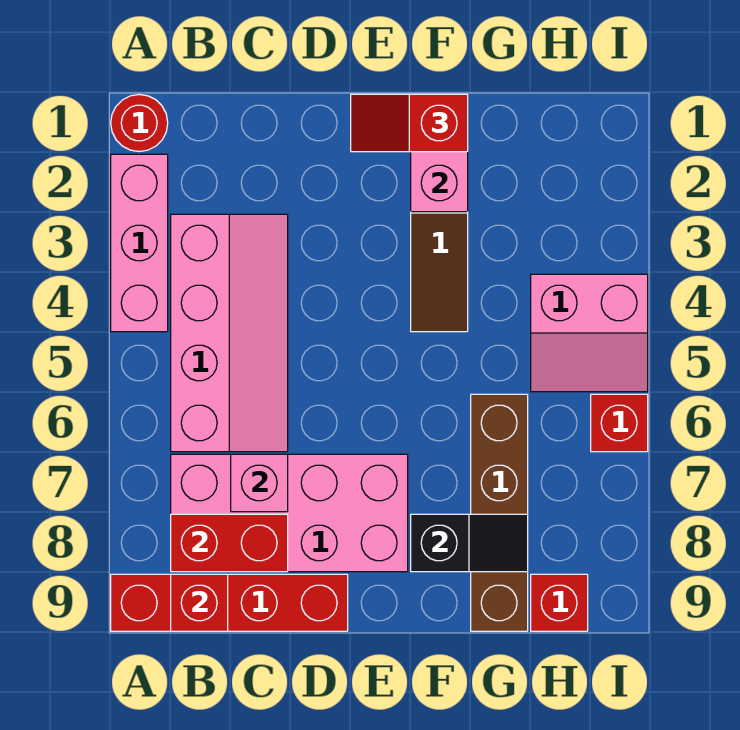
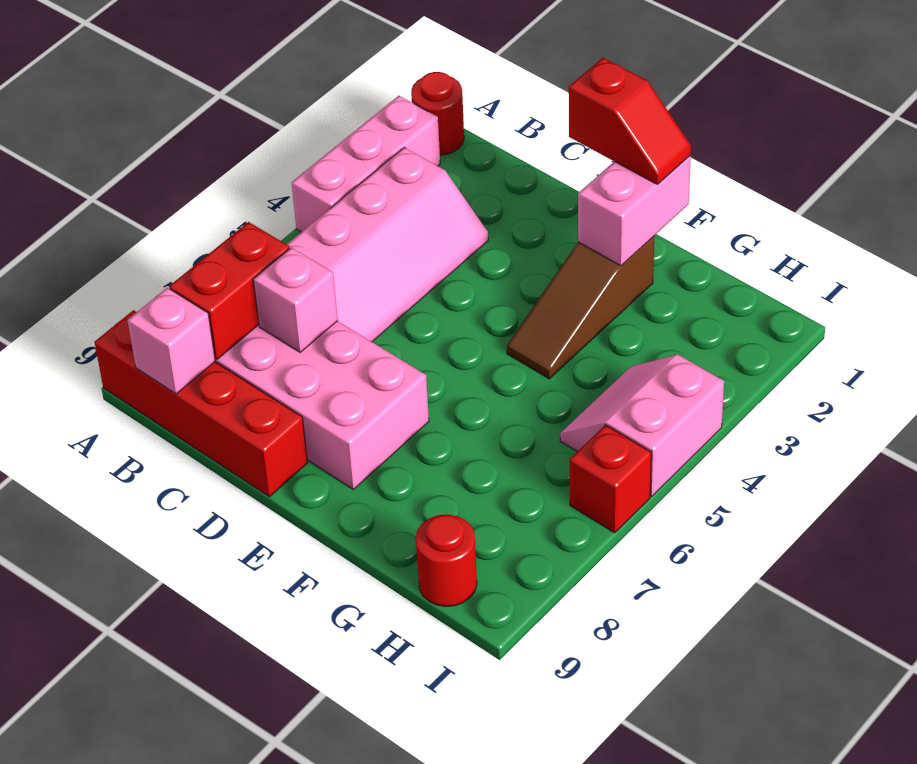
red 1x2 brick [171,514,288,572] -> red 1x2 brick turned to [169,222,290,359]
red 1x1 brick [171,574,228,631] -> pink 1x1 brick [127,288,215,394]
red 1x2 slope [351,94,468,152] -> red 1x2 slope turned to [569,58,691,184]
black 1x2 slope [411,514,528,572] -> none
brown 1x4 brick [471,394,528,631] -> none
pink 2x2 slope [531,274,648,392] -> pink 2x2 slope turned to [560,354,724,496]
red 1x1 brick [531,574,588,631] -> red 1x1 round brick [416,515,477,607]

